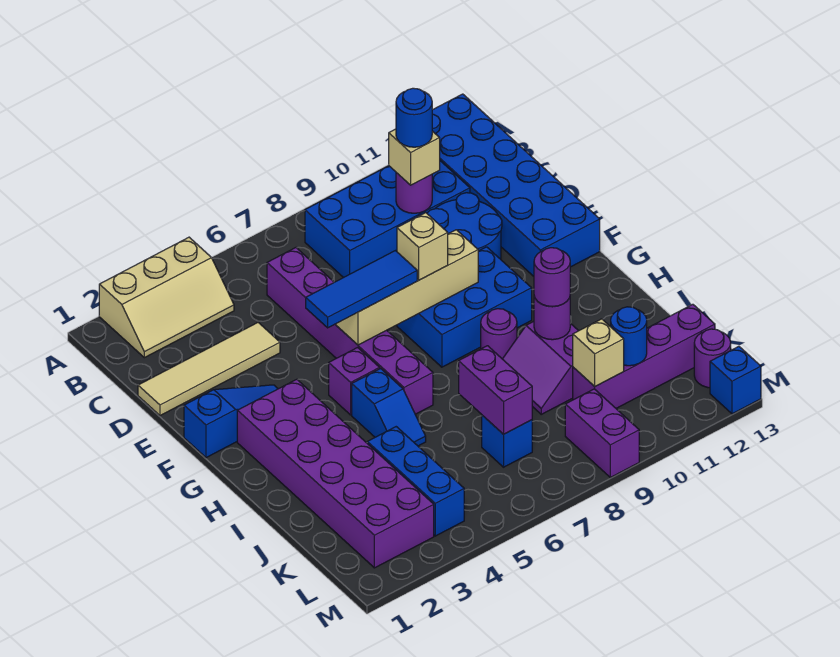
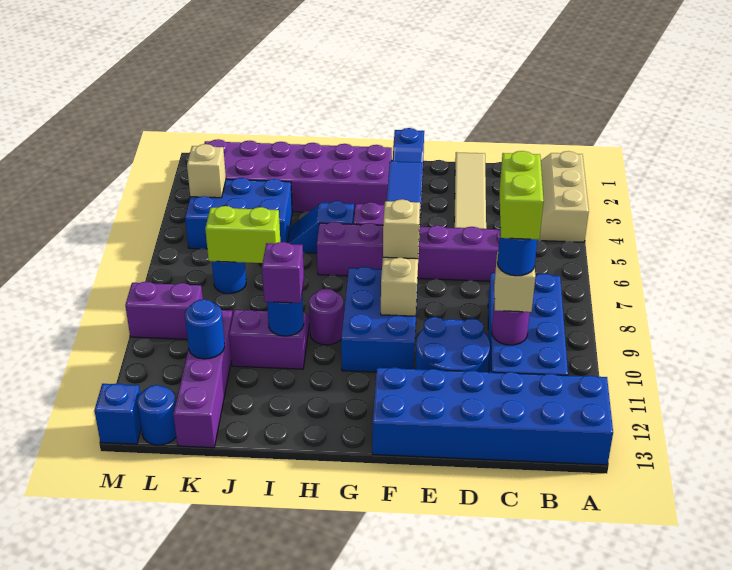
none -> lime 1x2 brick [499,151,544,239]
purple 1x1 round brick [534,296,570,340] -> blue 1x1 round brick [267,296,304,336]
purple 1x1 round brick [534,248,570,307] -> purple 1x1 brick [262,242,304,303]
blue 1x3 brick [367,427,464,536] -> blue 2x3 brick [185,178,292,249]
purple 1x2 brick [459,346,532,434] -> lime 1x2 brick [205,206,280,263]
blue 1x1 brick [482,415,532,467] -> blue 1x1 round brick [212,261,246,294]
tan 1x1 brick [573,319,624,387] -> tan 1x1 brick moved to [187,144,226,198]
purple 1x1 round brick [694,329,731,388] -> blue 1x1 round brick [137,385,176,445]

